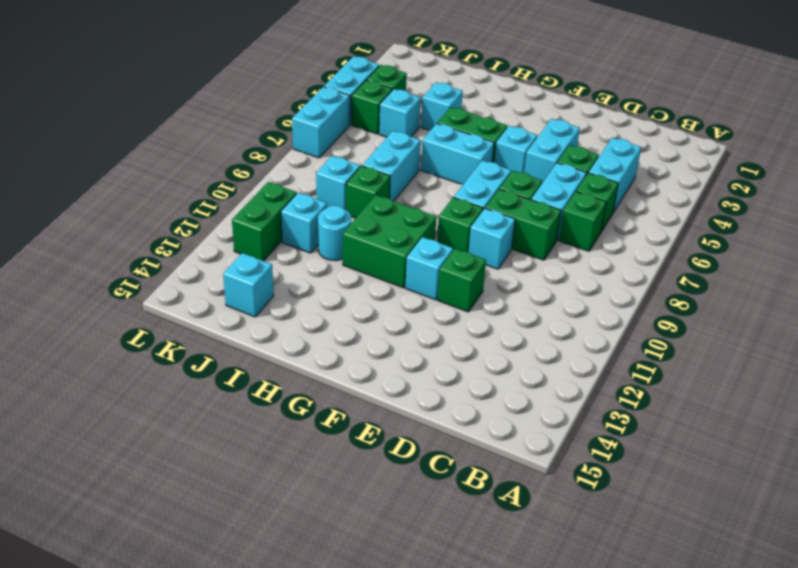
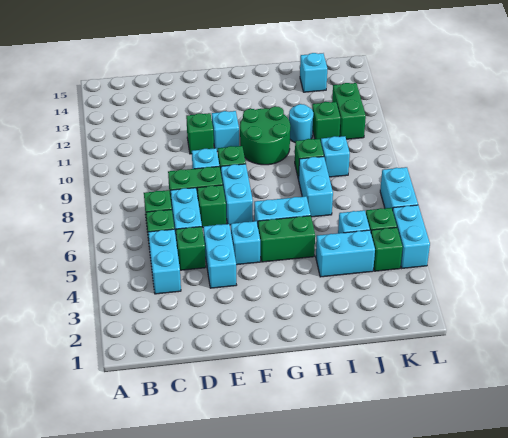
green 2x2 brick [343,195,436,288] -> green 2x2 round brick [240,106,290,165]
cyan 1x1 brick [421,82,463,130] -> cyan 1x2 brick [316,230,375,277]
cyan 1x1 brick [281,193,327,253] -> green 1x1 brick [312,102,341,142]

